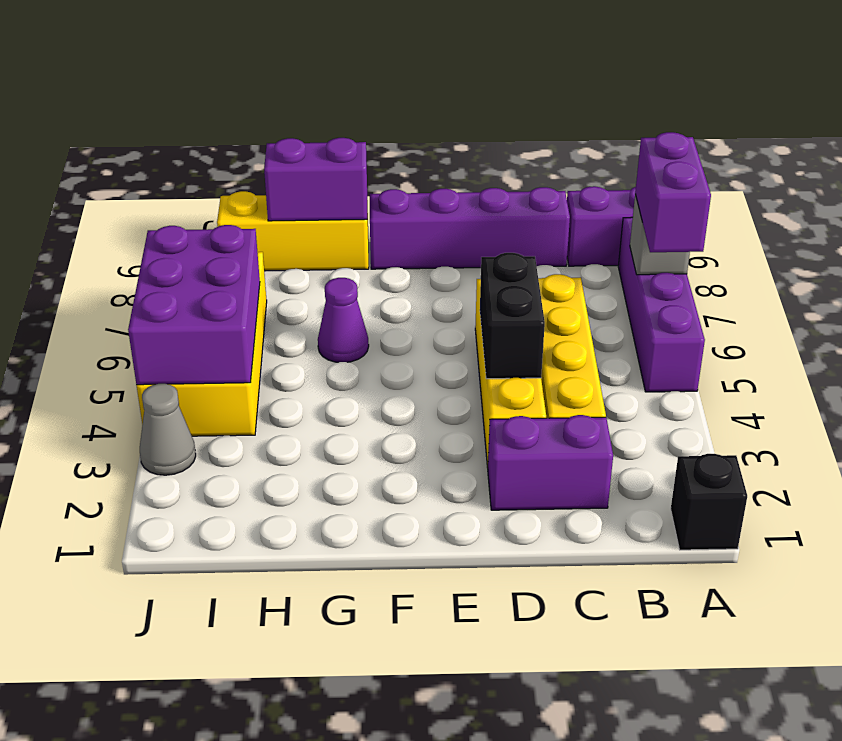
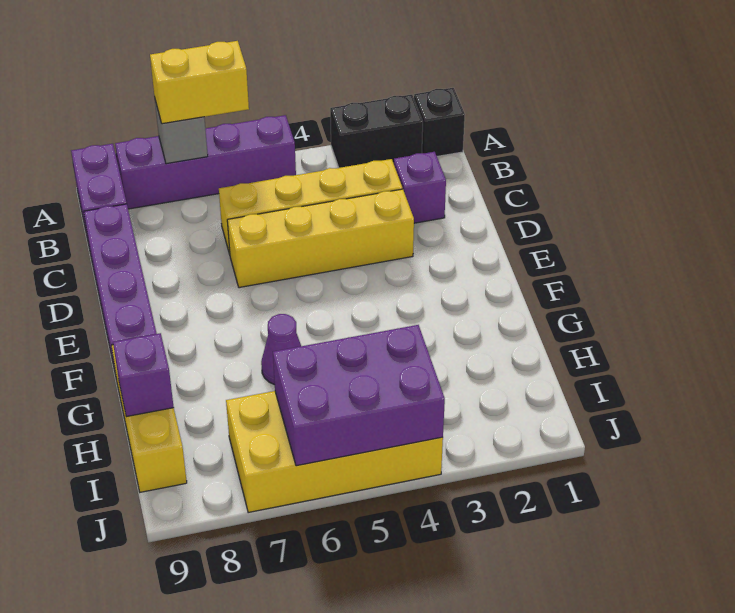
purple 1x2 brick [635,132,711,252] -> yellow 1x2 brick [150,41,249,124]
purple 1x2 brick [488,415,613,510] -> purple 1x1 brick [394,152,446,223]
black 1x2 brick [480,253,545,379] -> black 1x2 brick moved to [330,95,423,168]
purple 1x2 brick [264,138,367,221] -> purple 1x1 brick [113,333,174,417]
grey 1x1 cone [140,384,196,475] -> none

